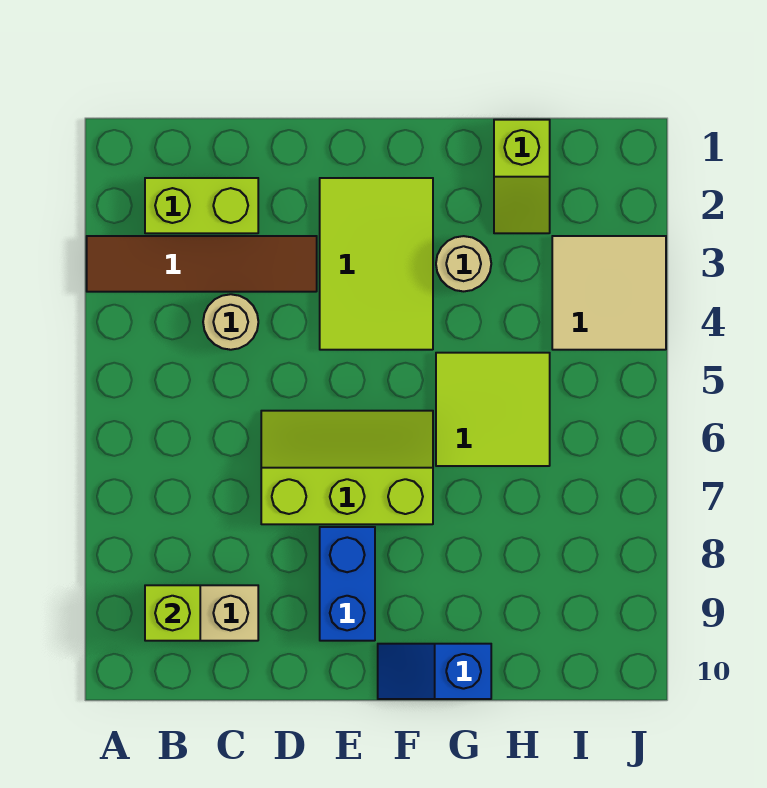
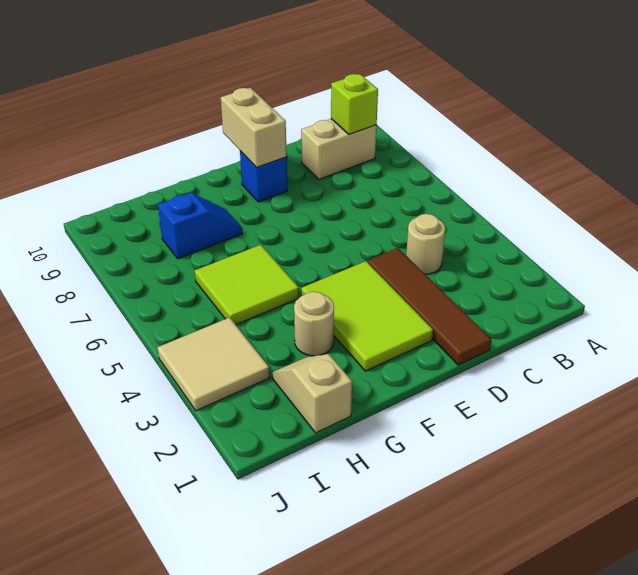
brown 1x4 tile [87,236,317,292] -> brown 1x4 tile turned to [368,248,491,365]
lime 1x2 brick [145,178,258,233] -> none
lime 2x3 slope [261,411,433,524] -> none
blue 1x2 brick [320,527,375,641] -> blue 1x1 brick [240,151,287,202]
none -> tan 1x2 brick [221,88,287,167]
blue 1x2 slope [378,644,491,699] -> blue 1x2 slope moved to [158,193,242,259]
lime 1x2 slope [494,120,550,233] -> tan 1x2 slope [272,354,352,433]

